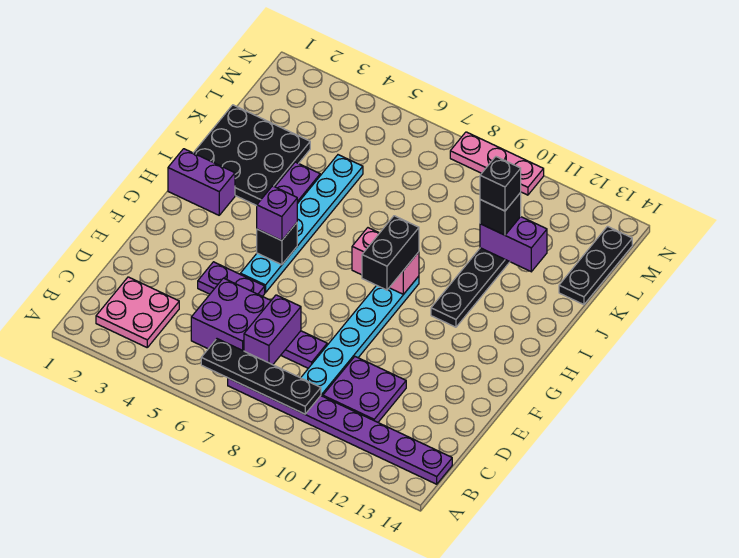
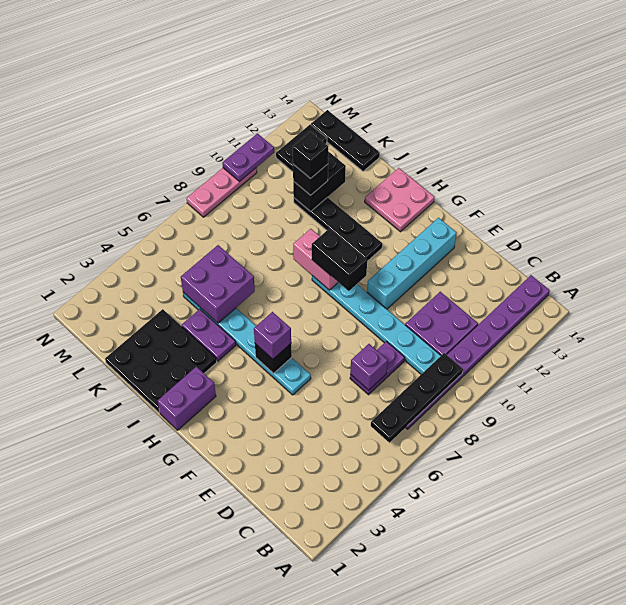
pink 2x2 plate [96,277,179,347] -> pink 2x2 plate moved to [365,168,435,232]
purple 2x2 brick [191,278,271,351] -> purple 2x2 brick moved to [181,245,255,323]
purple 1x2 brick [244,295,301,365] -> purple 1x1 brick [350,344,388,390]
purple 1x2 plate [198,262,265,296] -> purple 1x2 plate moved to [222,134,274,182]
none -> cyan 1x4 brick [367,218,456,309]
pink 1x2 brick [352,228,419,294] -> pink 1x2 brick turned to [293,229,338,290]
purple 1x2 brick [480,217,547,272] -> black 1x2 brick [293,151,346,212]
none -> black 1x2 plate [276,124,327,172]

